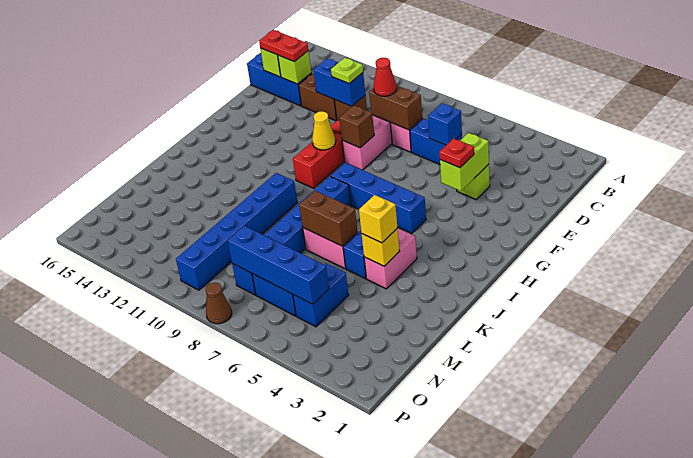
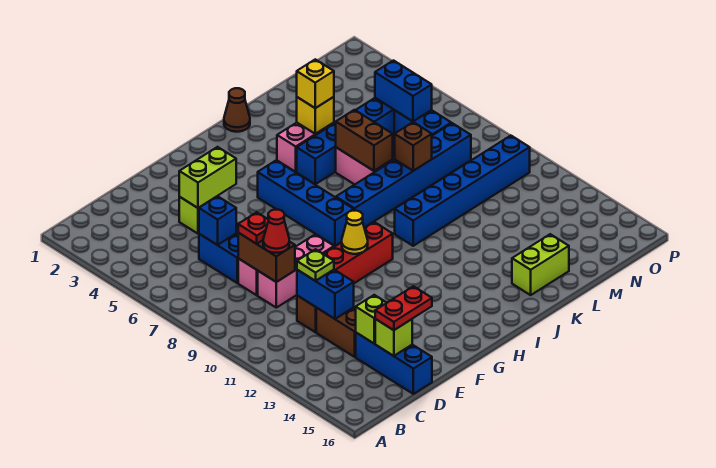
red 1x2 plate [259,30,308,62] -> red 1x2 plate turned to [375,286,432,330]
red 1x1 plate [440,138,474,168] -> red 1x1 plate moved to [238,212,268,244]
brown 1x1 brick [340,105,374,148] -> brown 1x1 brick moved to [395,122,432,171]
none -> lime 1x2 brick [512,234,569,295]
blue 1x4 brick [228,226,329,304] -> blue 1x2 brick [375,61,432,121]
brown 1x1 cone [206,283,232,324] -> brown 1x1 cone moved to [224,88,250,132]

